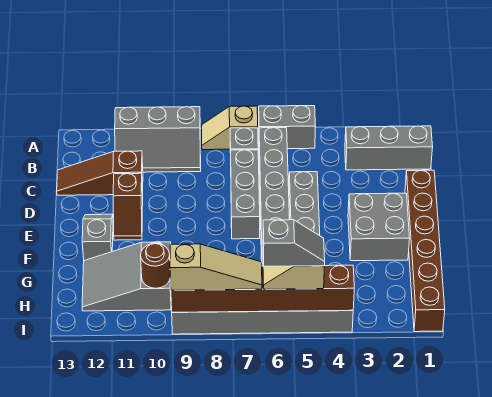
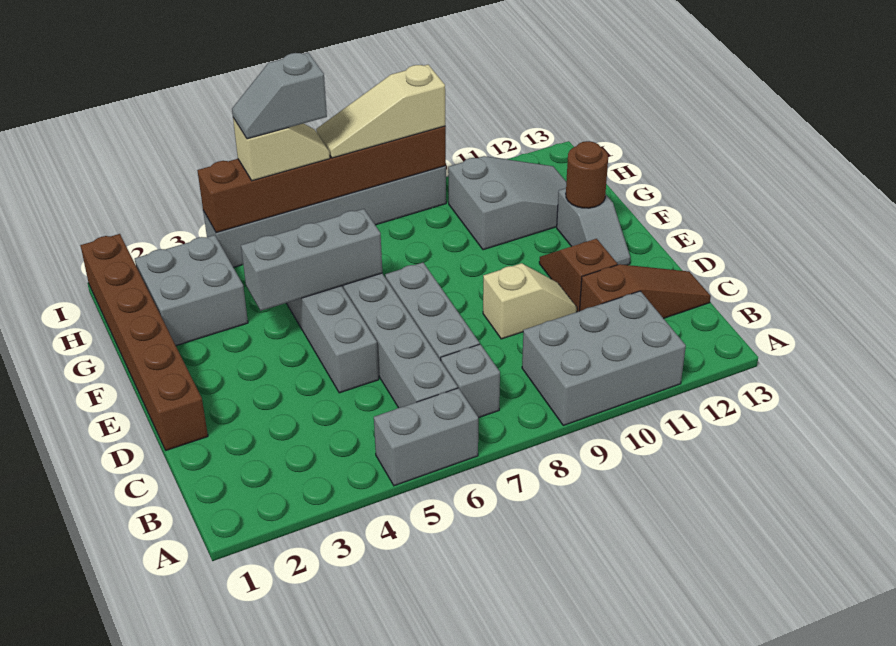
tan 1x2 slope [202,106,258,150] -> tan 1x2 slope moved to [483,263,577,339]
grey 2x3 slope [115,107,201,172] -> grey 2x3 brick [522,291,686,425]
grey 1x3 brick [345,126,433,170] -> grey 1x3 brick moved to [241,209,382,311]
grey 2x2 brick [348,193,410,261] -> grey 2x2 brick moved to [135,235,248,346]
brown 1x1 round brick [141,243,170,288] -> brown 1x1 round brick moved to [566,141,608,208]

